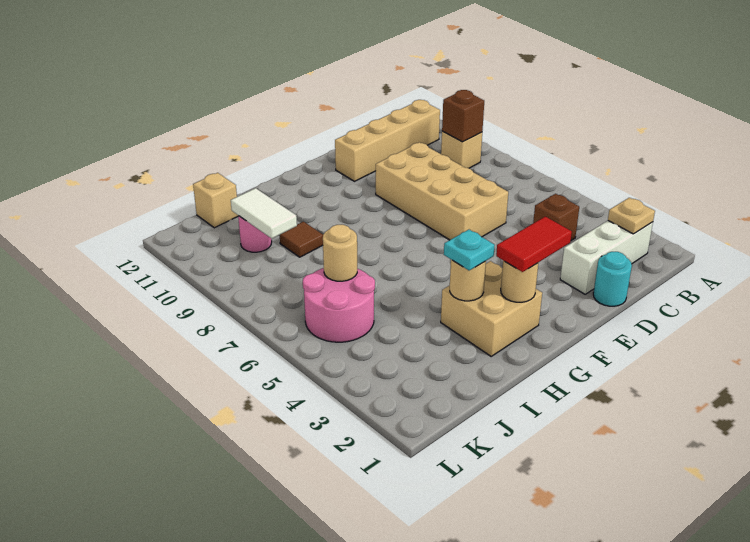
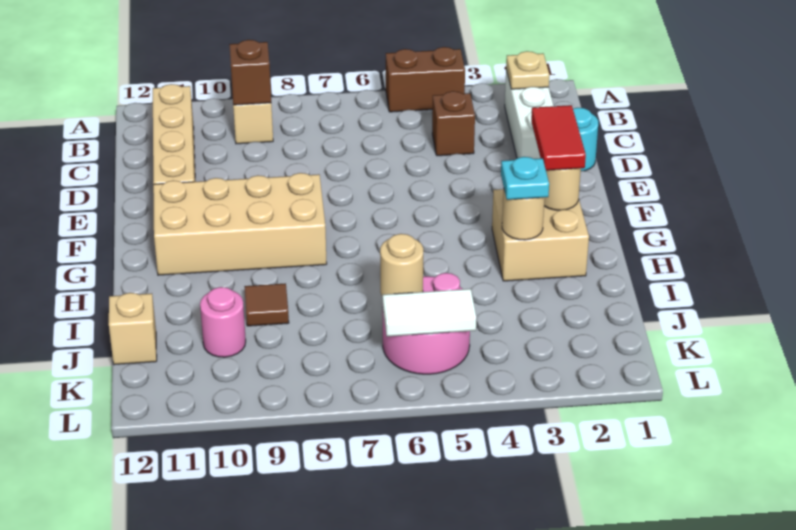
none -> brown 1x2 brick [386,47,465,112]
tan 2x4 brick [376,142,508,240] -> tan 2x4 brick moved to [153,173,327,275]
white 1x2 tile [231,188,297,239] -> white 1x2 tile moved to [382,289,476,337]

